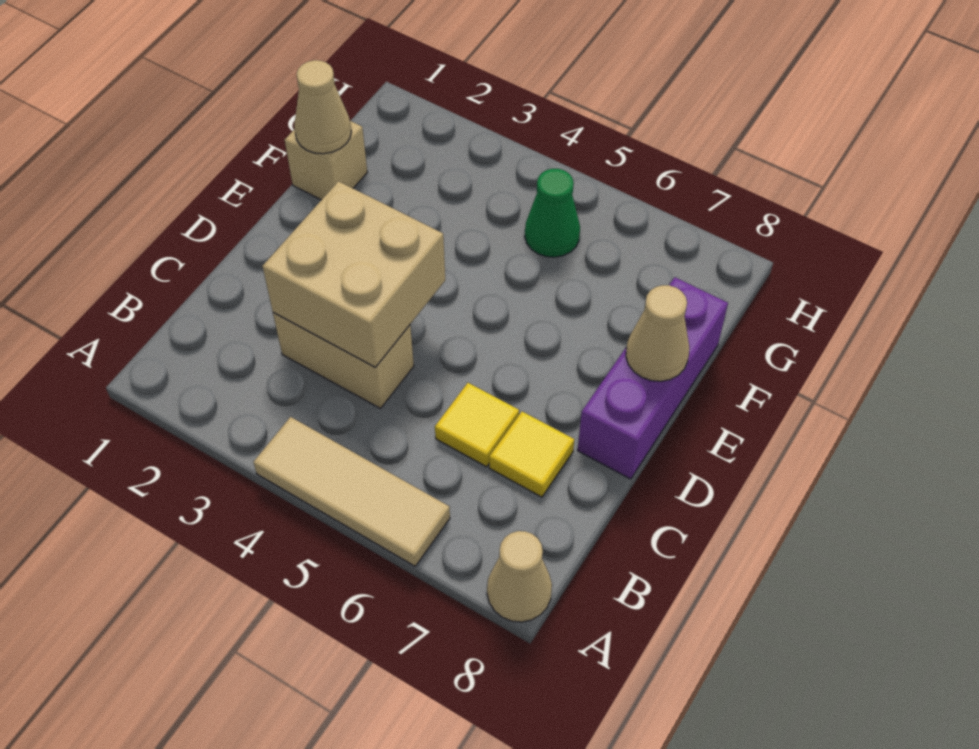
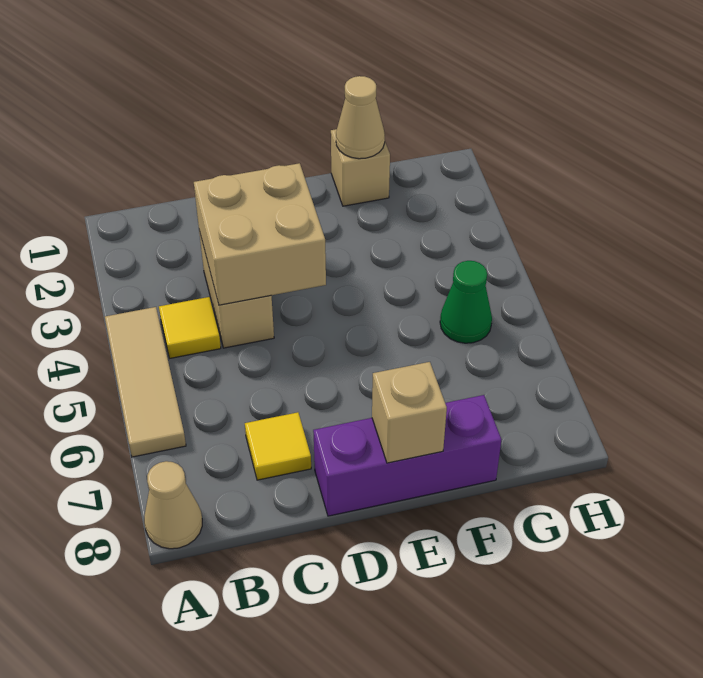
yellow 1x1 tile [435,383,519,467] -> yellow 1x1 tile moved to [159,297,221,358]
tan 1x1 cone [626,285,689,381] -> tan 1x1 brick [372,362,447,463]

